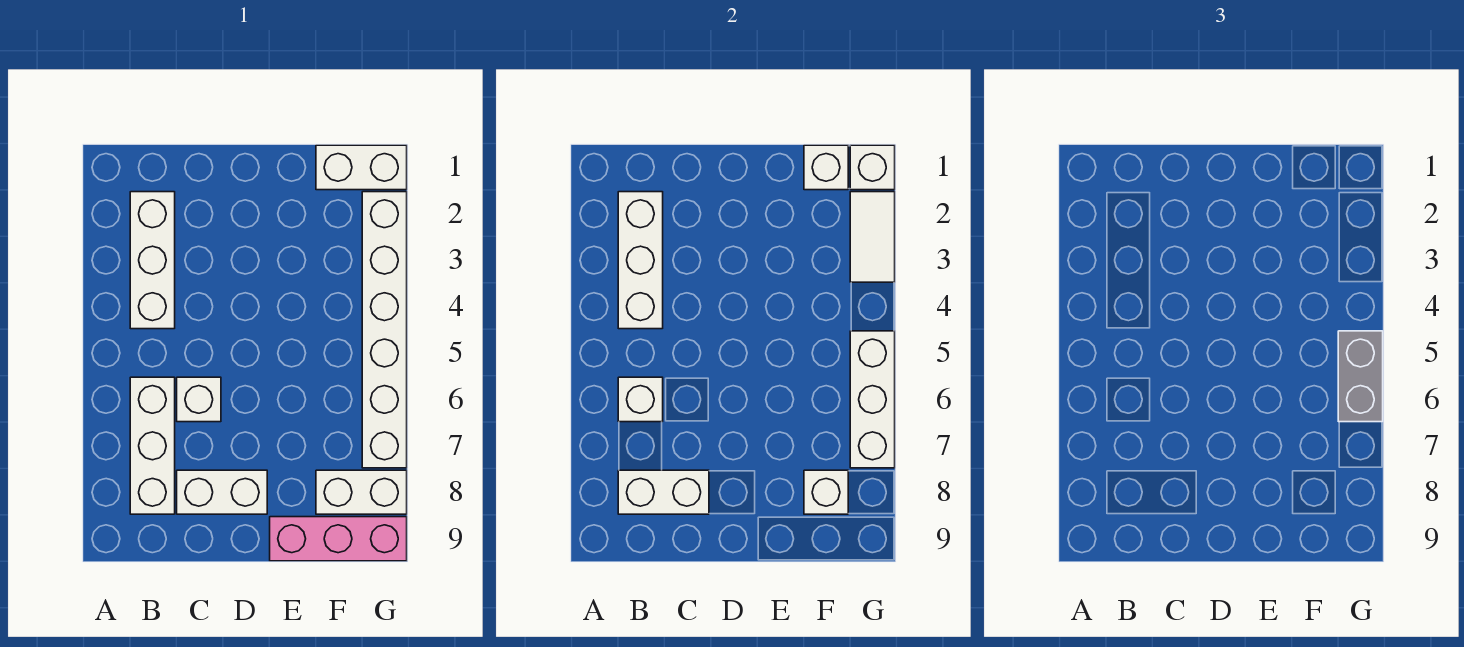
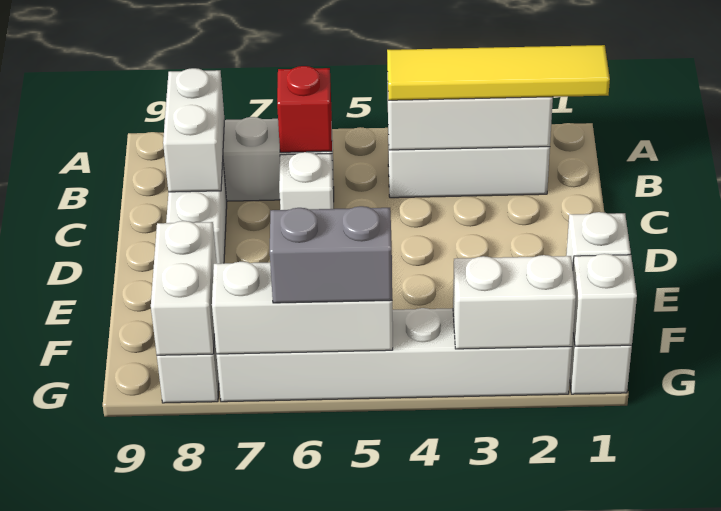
none -> yellow 1x4 tile [387,45,610,100]
white 1x1 brick [618,377,663,422] -> red 1x1 brick [277,66,332,152]
pink 1x3 brick [270,517,407,561] -> none
white 1x1 brick [804,470,848,514] -> white 1x2 brick [151,221,217,355]
white 1x2 tile [850,192,895,282] -> white 1x2 brick [453,255,576,349]

